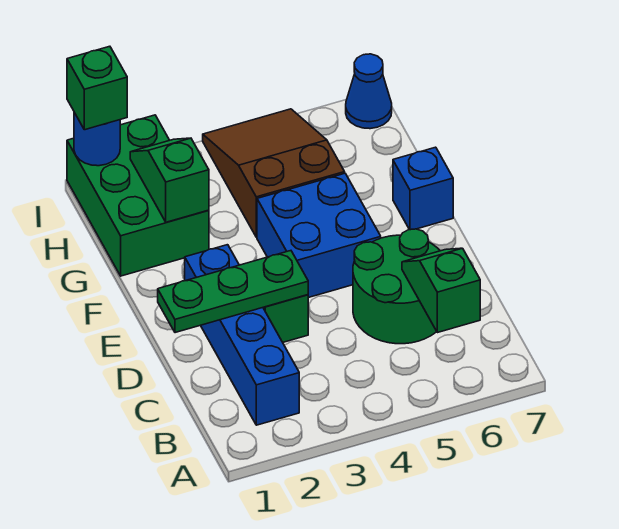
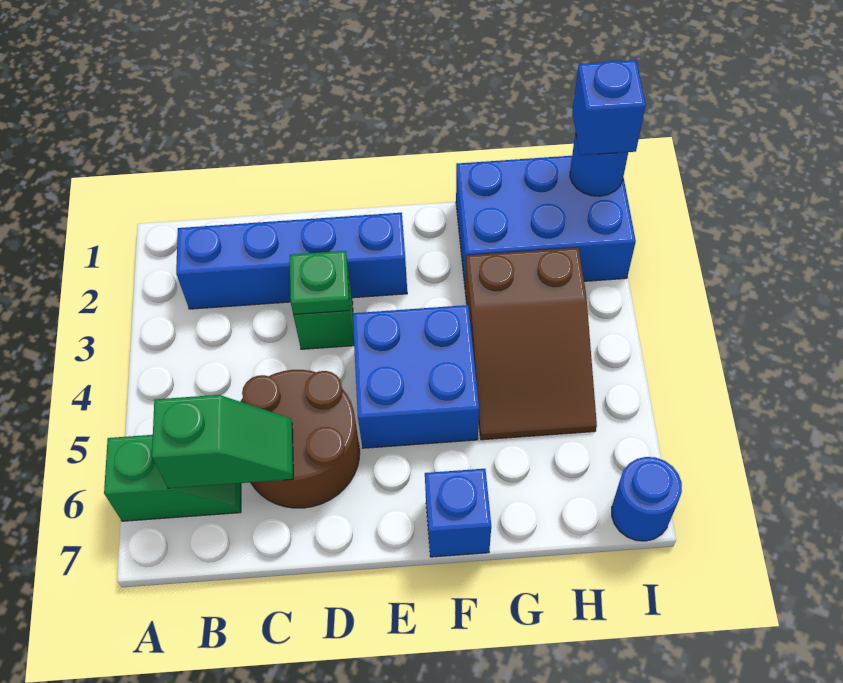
green 2x2 round brick [353,229,440,344] -> brown 2x2 round brick [240,370,360,508]
green 1x3 plate [158,251,308,333] -> green 1x1 plate [290,251,350,315]
green 2x3 brick [67,115,209,276] -> blue 2x3 brick [456,156,636,284]
green 1x2 slope [130,138,209,222] -> green 1x2 slope moved to [104,435,241,521]
brown 2x3 slope [203,109,345,237] -> brown 2x3 slope turned to [465,248,597,440]
green 1x1 brick [67,46,127,130] -> blue 1x1 brick [572,60,646,155]
blue 1x1 cone [346,54,392,129] -> blue 1x1 round brick [612,457,682,541]

